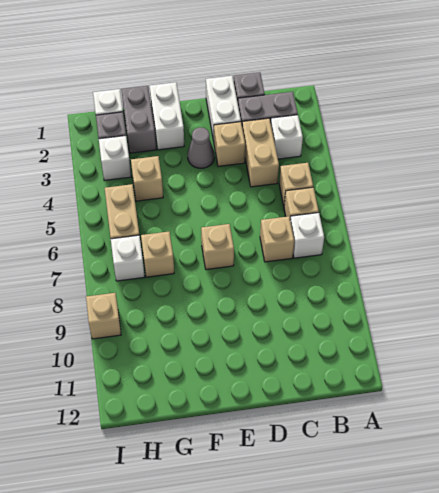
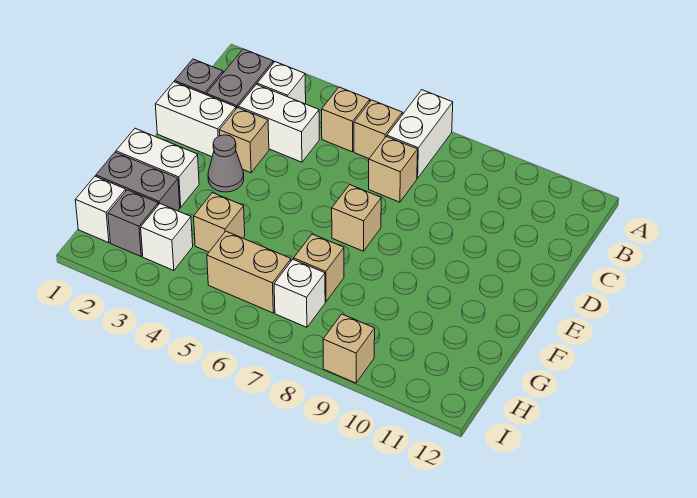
white 1x1 brick [290,213,324,258] -> white 1x2 brick [387,90,453,178]
tan 1x2 brick [242,118,279,187] -> white 1x2 brick [238,84,319,162]

